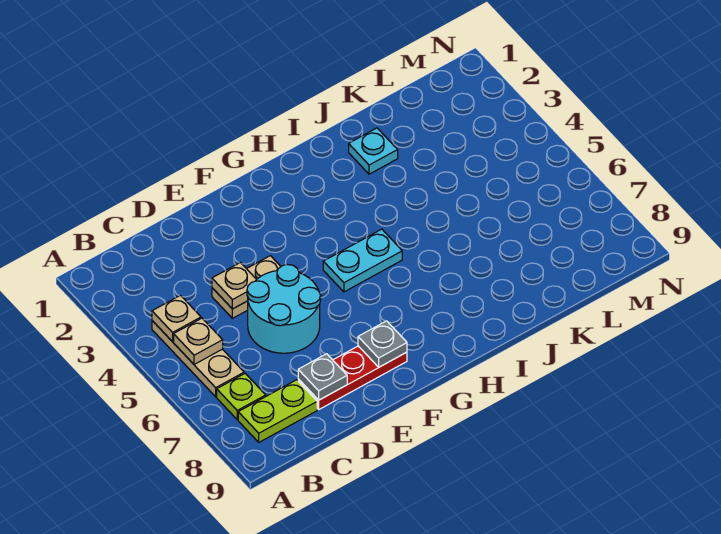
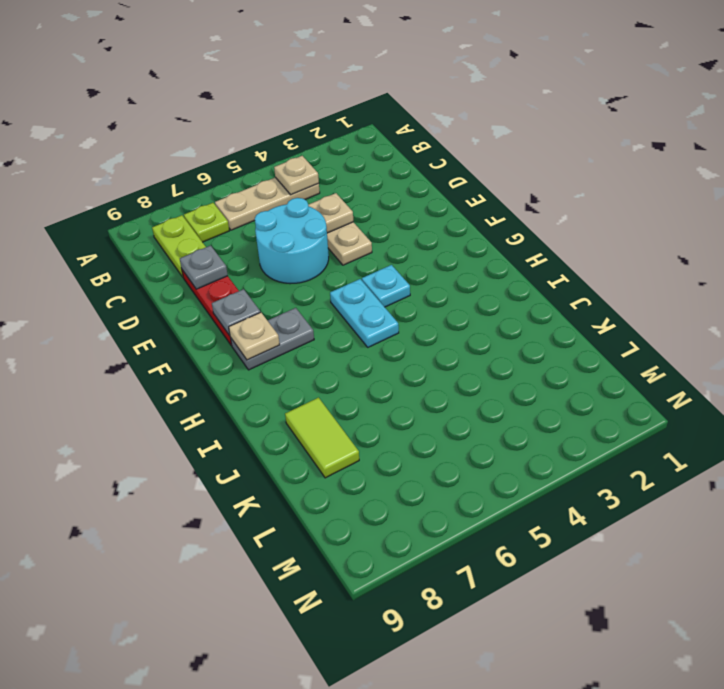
tan 1x1 plate [174,318,223,364] -> tan 1x1 plate moved to [229,312,280,360]
none -> grey 1x2 plate [230,308,314,370]
cyan 1x1 plate [349,128,398,174] -> cyan 1x1 plate moved to [362,265,410,307]
none -> lime 1x2 tile [285,398,359,478]

